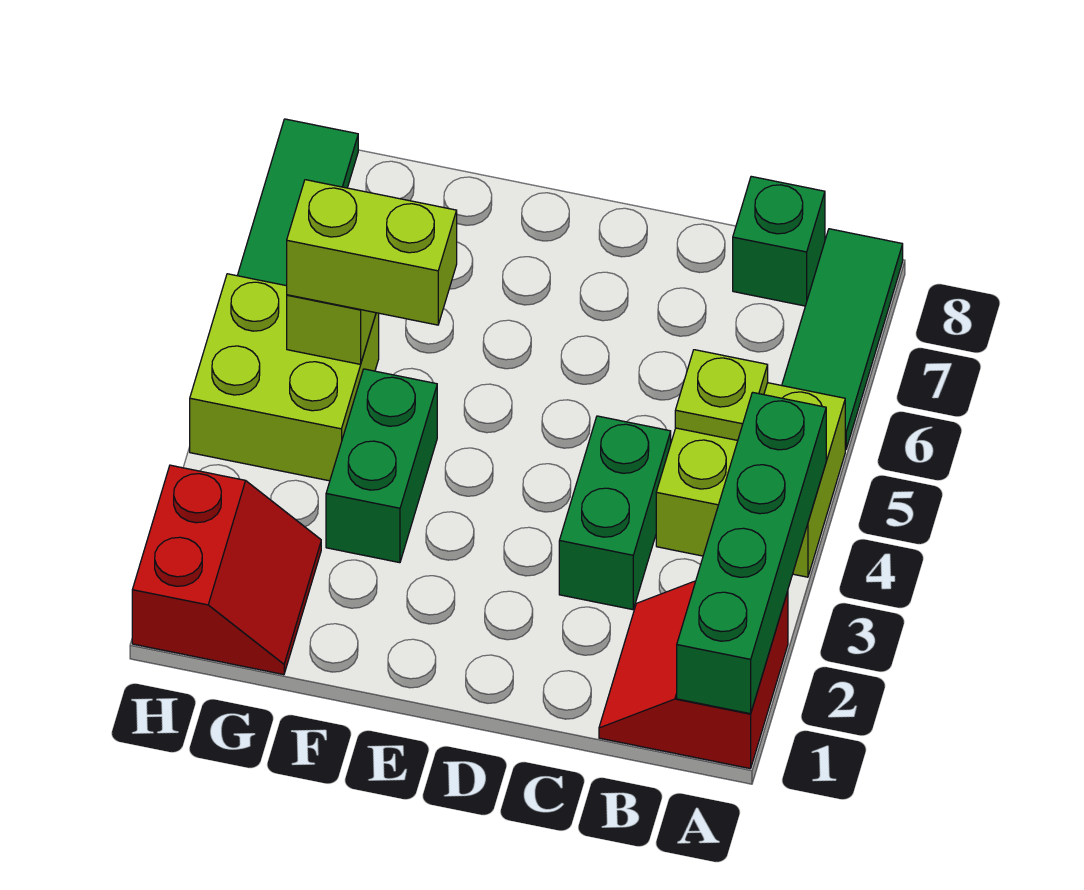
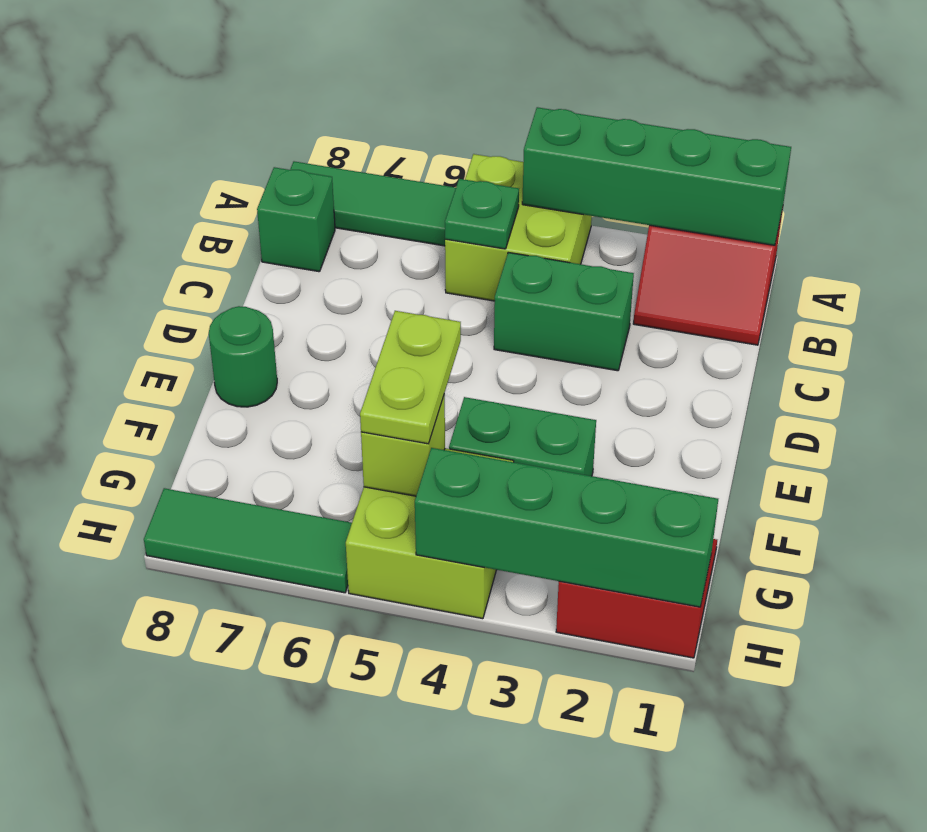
lime 1x1 plate [675,350,768,440] -> green 1x1 plate [445,179,519,249]
none -> green 1x1 round brick [209,306,277,407]
lime 1x2 brick [287,180,457,325] -> lime 1x2 plate [360,311,461,444]
none -> green 1x4 brick [415,448,718,607]

